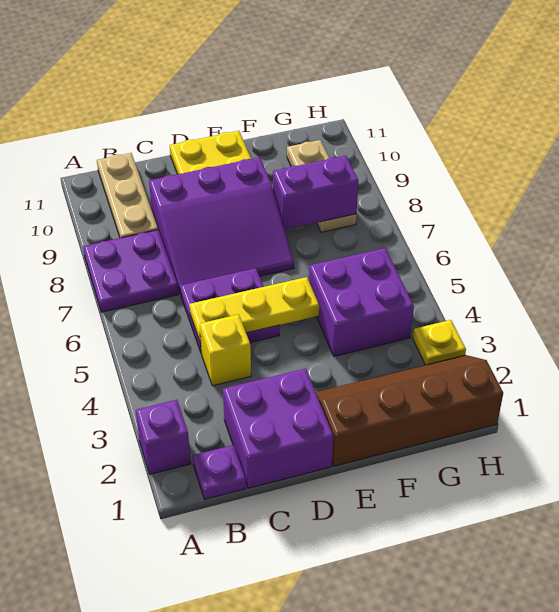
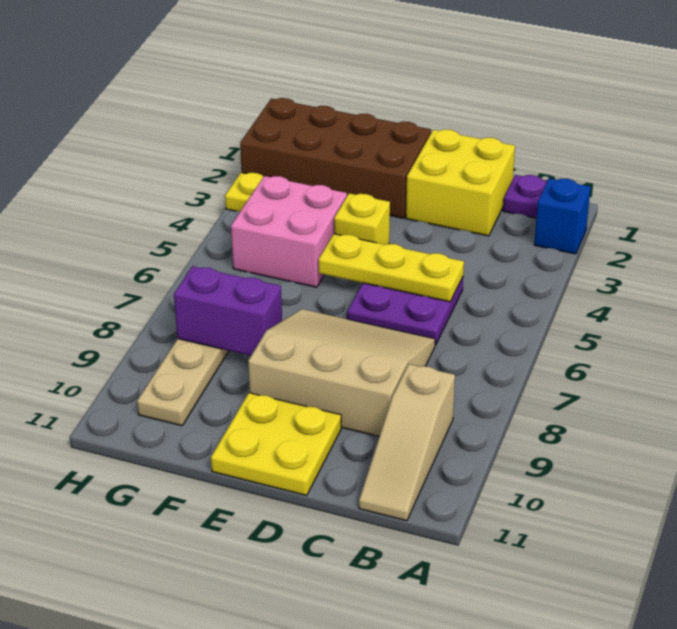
purple 1x1 brick [136,400,191,474] -> blue 1x1 brick [534,178,591,254]
purple 2x2 plate [83,230,178,312] -> none
tan 1x3 plate [97,153,158,238] -> tan 1x3 slope [359,364,455,521]
purple 2x2 brick [223,369,333,488] -> yellow 2x2 brick [406,129,515,236]
yellow 1x1 brick [200,314,251,386] -> yellow 1x1 brick moved to [334,193,390,245]
purple 3x3 slope [149,157,294,294] -> tan 3x3 slope [248,309,435,437]
brown 2x4 slope [316,355,503,466] -> brown 2x4 brick [240,98,431,218]
purple 2x2 brick [309,248,414,356] -> pink 2x2 brick [231,176,347,287]

